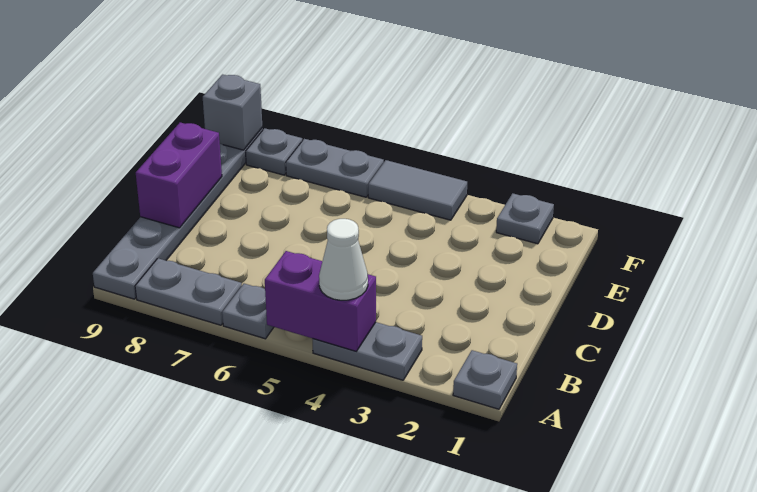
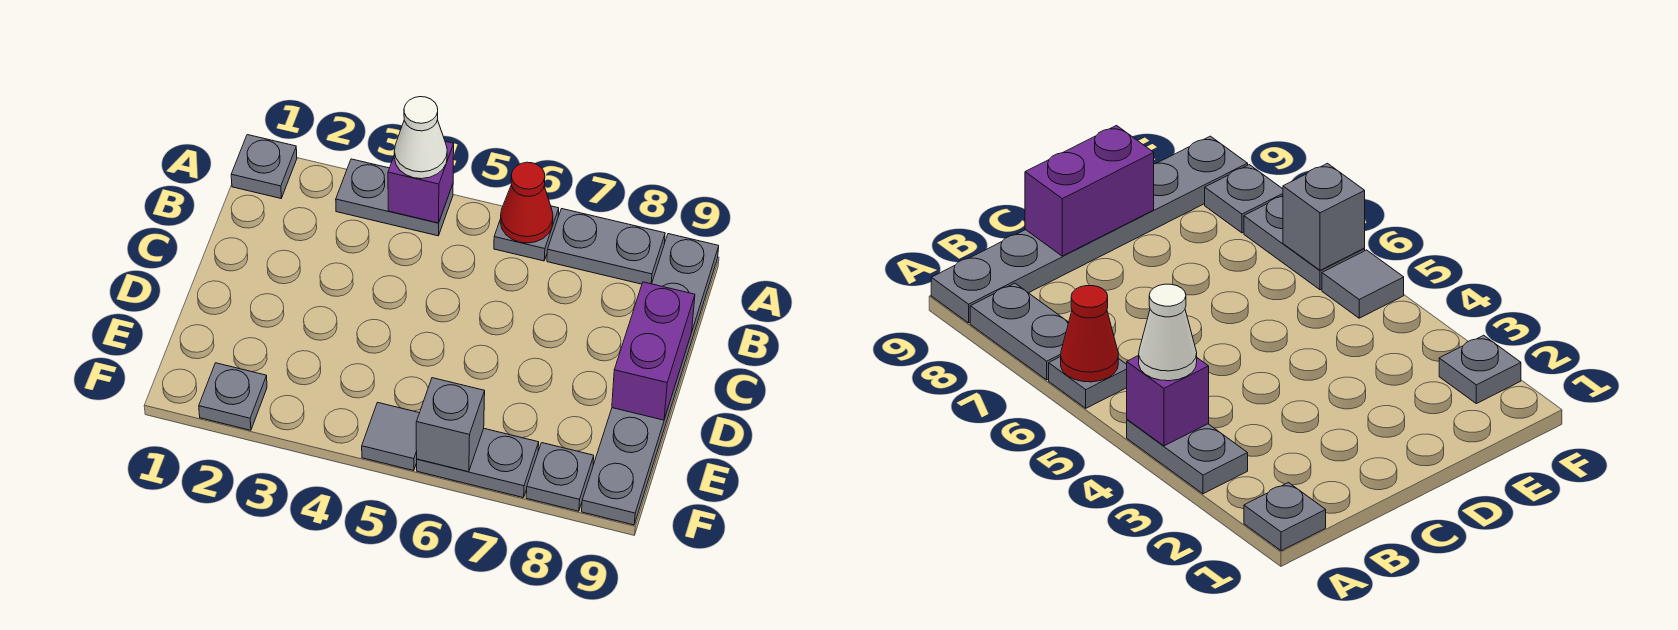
purple 1x2 brick [265,251,376,351] -> purple 1x1 brick [388,142,454,223]
none -> red 1x1 cone [500,162,553,243]
grey 1x2 tile [368,160,467,220] -> grey 1x1 tile [362,403,419,471]
grey 1x1 brick [203,75,262,150] -> grey 1x1 brick moved to [416,378,485,472]

